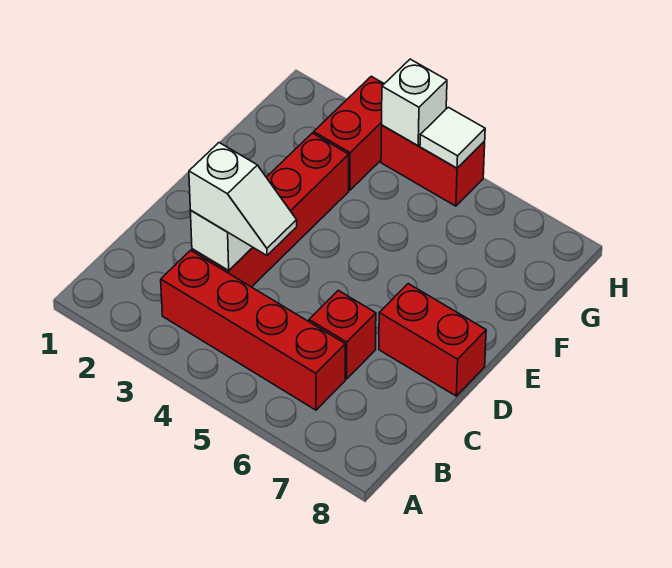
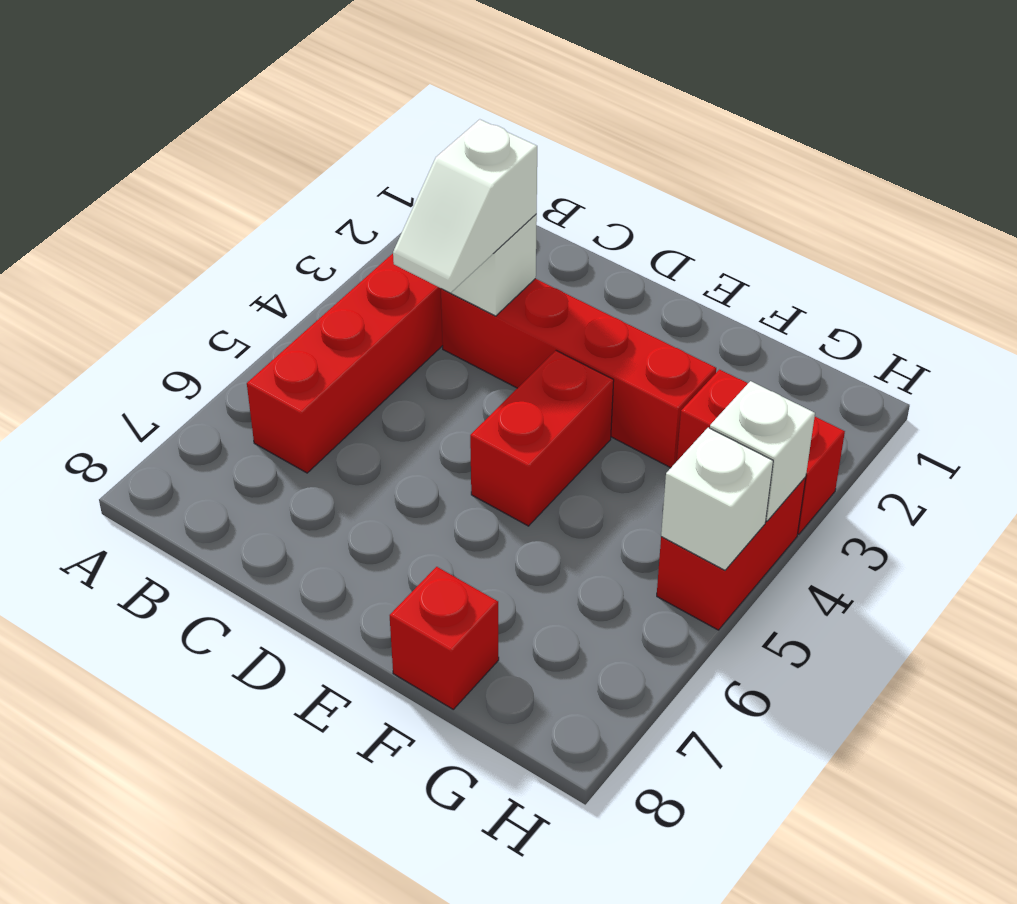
red 1x1 brick [309,290,376,379] -> red 1x1 brick moved to [390,567,499,709]
red 1x2 brick [379,284,486,396] -> red 1x2 brick moved to [470,351,614,526]
white 1x1 tile [420,107,485,168] -> white 1x1 brick [661,428,773,570]

